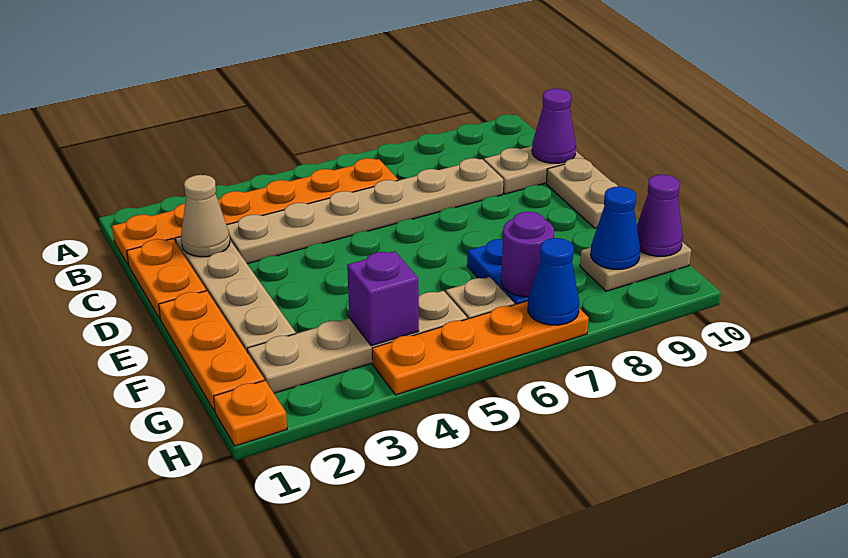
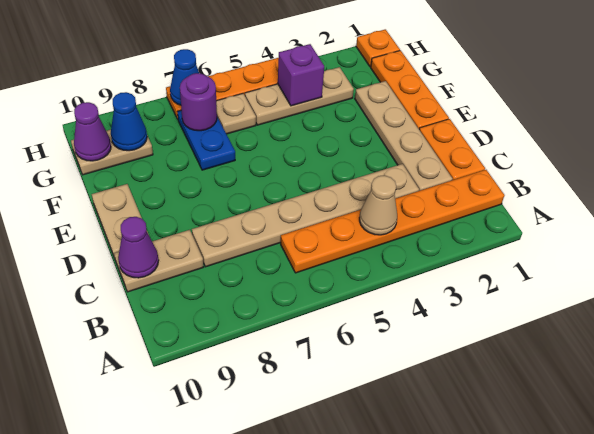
tan 1x1 cone [181,175,230,257] -> tan 1x1 cone moved to [359,175,397,235]
tan 1x4 plate [247,291,467,393] -> tan 1x3 plate [245,67,354,125]

